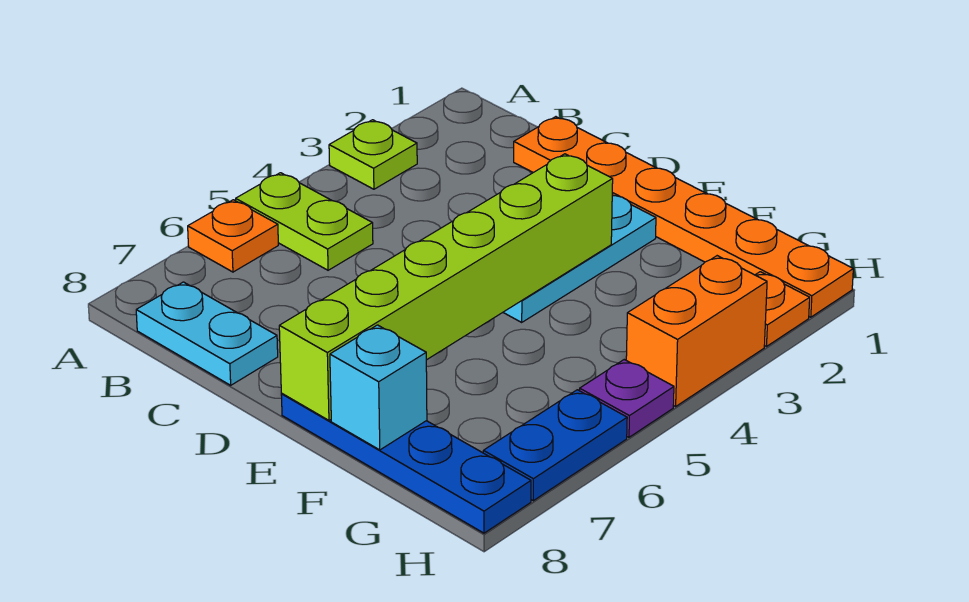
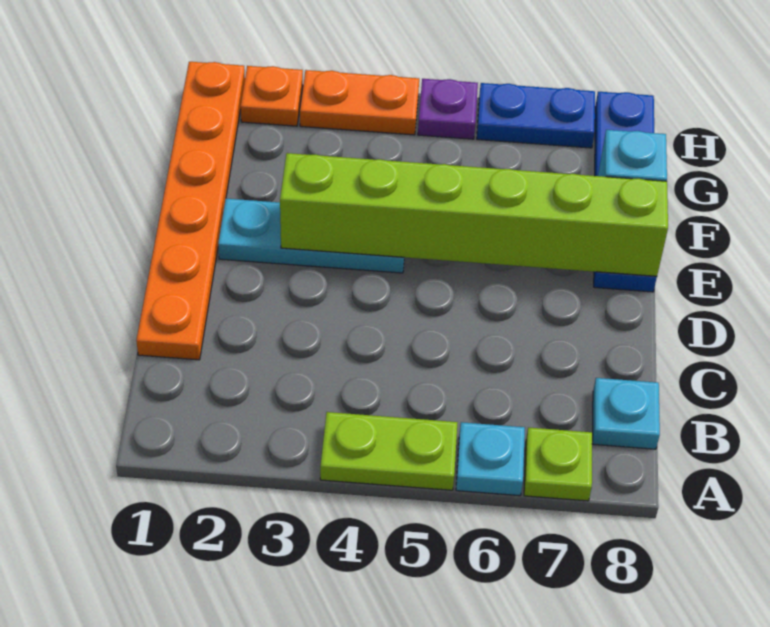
lime 1x1 plate [329,120,417,189] -> lime 1x1 plate moved to [524,427,592,501]
lime 1x2 plate [236,173,373,270] -> lime 1x2 plate turned to [320,412,458,490]
orange 1x1 plate [188,200,278,272] -> cyan 1x1 plate [456,422,525,496]
cyan 1x2 plate [136,282,278,385] -> cyan 1x1 plate [592,378,660,449]
orange 1x2 brick [626,256,767,407] -> orange 1x2 plate [300,70,419,135]

